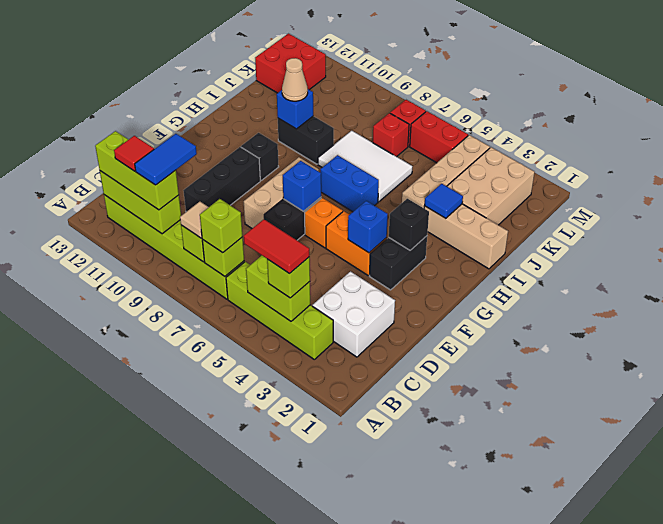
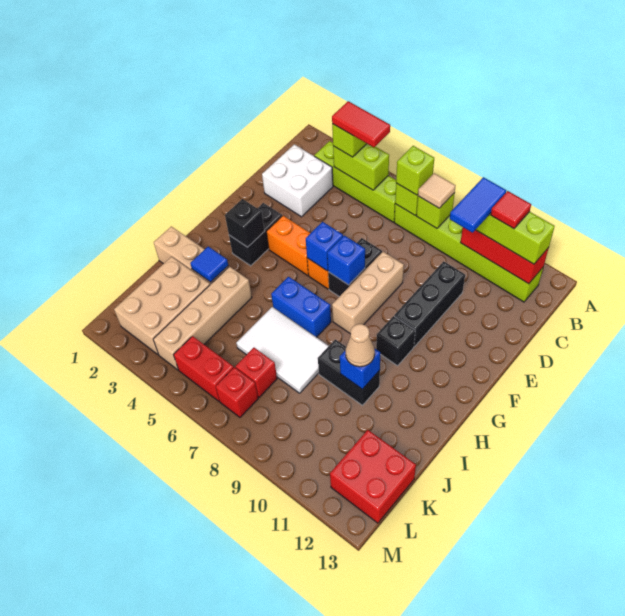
lime 1x3 brick [100,171,181,234] -> red 1x3 brick [460,228,549,284]
blue 1x1 brick [348,201,388,253] -> blue 1x1 brick moved to [306,222,343,271]

